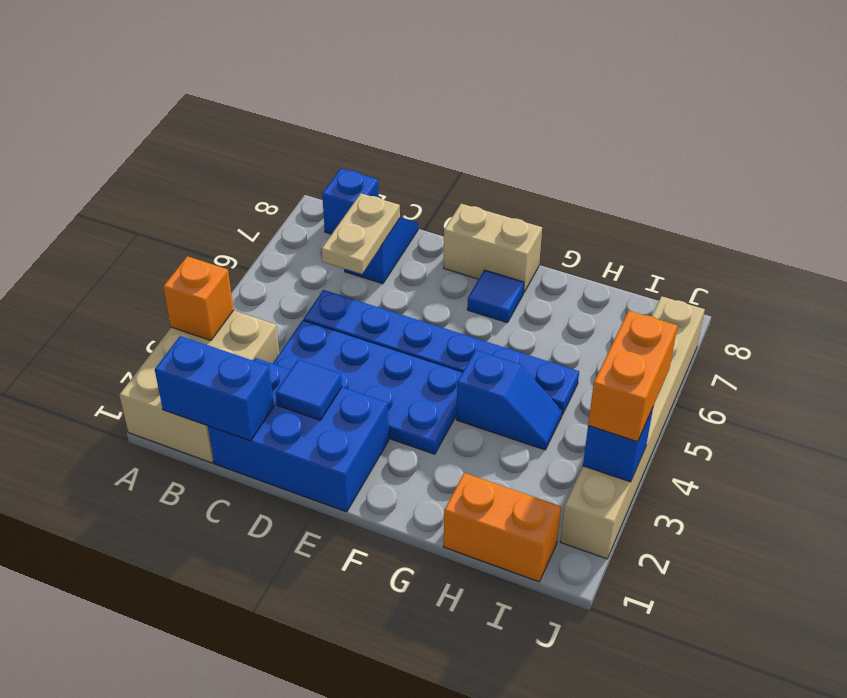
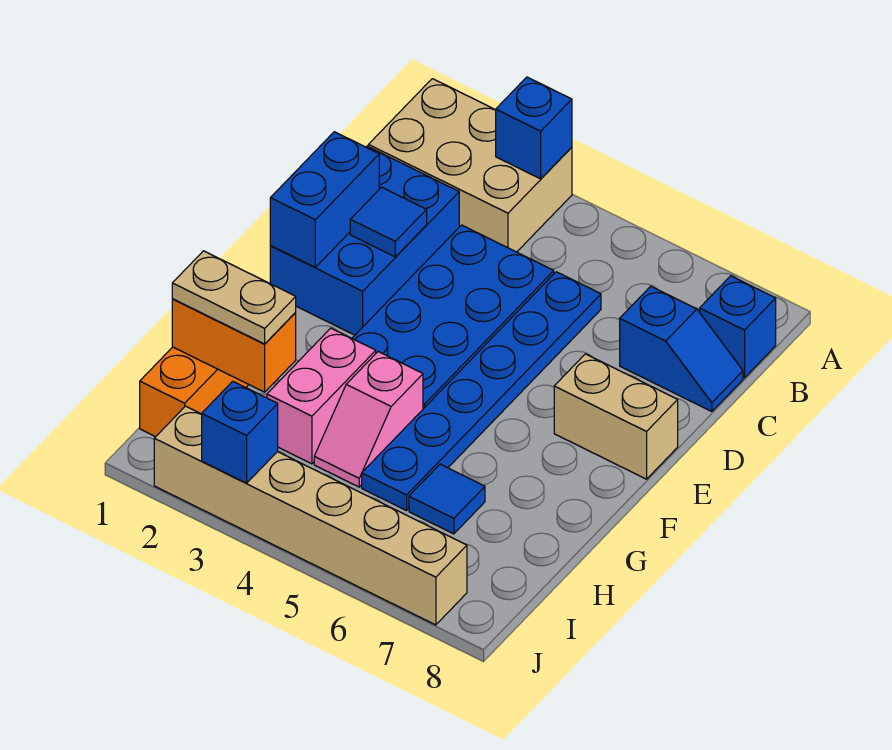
orange 1x1 brick [163,256,234,340] -> blue 1x1 brick [496,77,572,179]
blue 1x2 brick [155,336,274,441] -> blue 1x2 brick moved to [270,132,379,267]
tan 1x2 plate [321,193,400,274] -> tan 1x2 plate moved to [172,251,296,344]
tan 1x2 brick [444,204,542,293] -> tan 1x2 brick turned to [554,354,678,479]
blue 1x1 tile [467,270,524,323] -> blue 1x1 tile moved to [409,464,485,534]
none -> pink 1x2 brick [267,328,376,464]
blue 1x2 slope [456,350,562,450] -> pink 1x2 slope [314,352,423,487]
orange 1x2 brick [588,310,677,442] -> orange 1x2 brick moved to [172,299,296,392]

